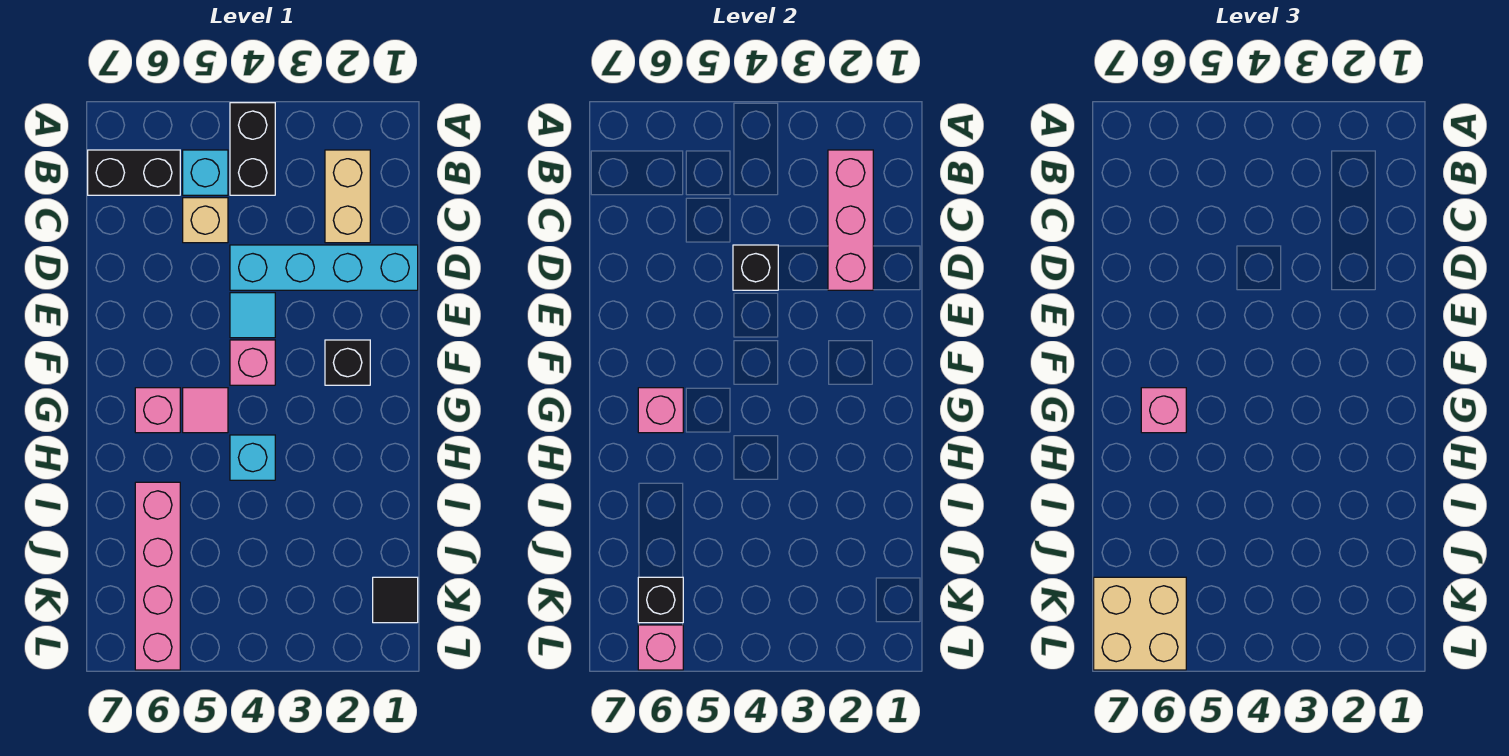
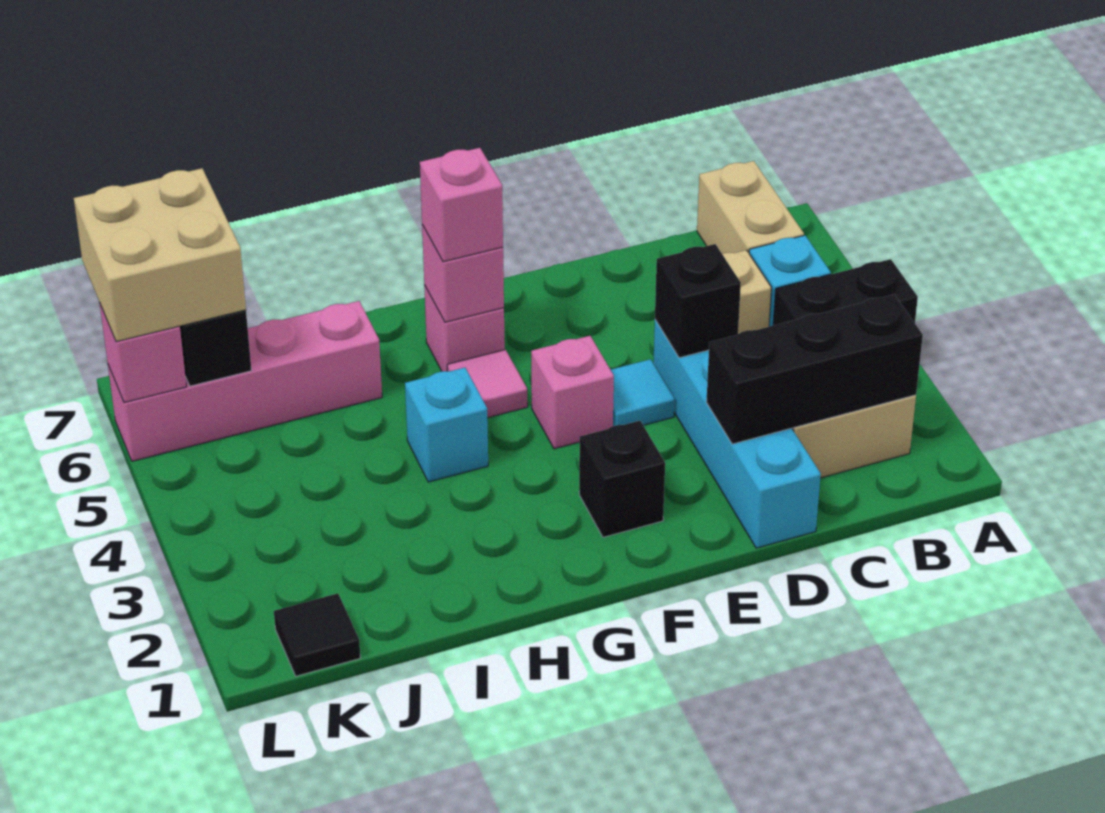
pink 1x3 brick [828,150,873,290] -> black 1x3 brick [706,295,923,444]
black 1x2 brick [88,150,180,195] -> tan 1x2 brick [697,161,804,254]

